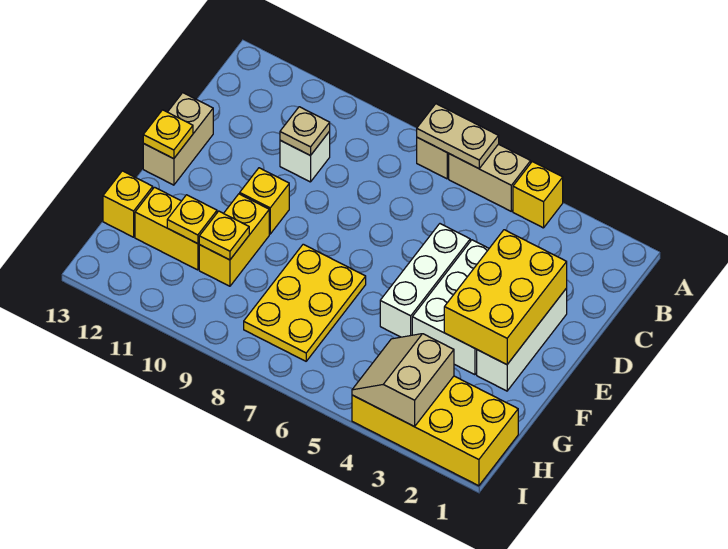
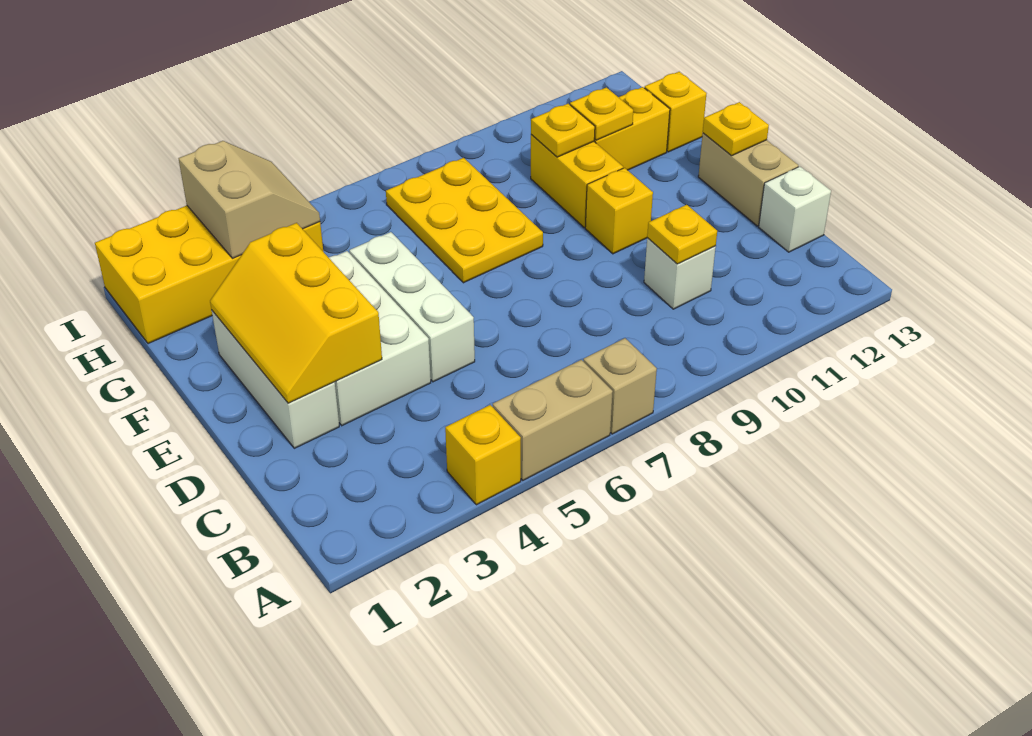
tan 1x2 plate [417,104,499,169] -> none
tan 1x1 plate [280,107,330,156] -> yellow 1x1 plate [647,205,717,264]
none -> white 1x1 brick [759,167,831,252]
yellow 2x3 brick [444,230,567,365] -> yellow 2x3 slope [210,223,382,403]

